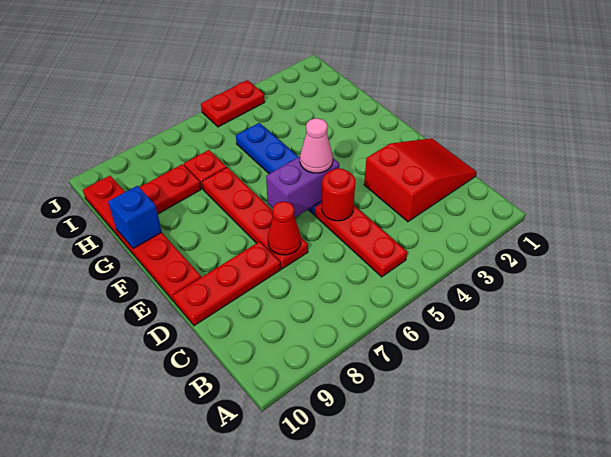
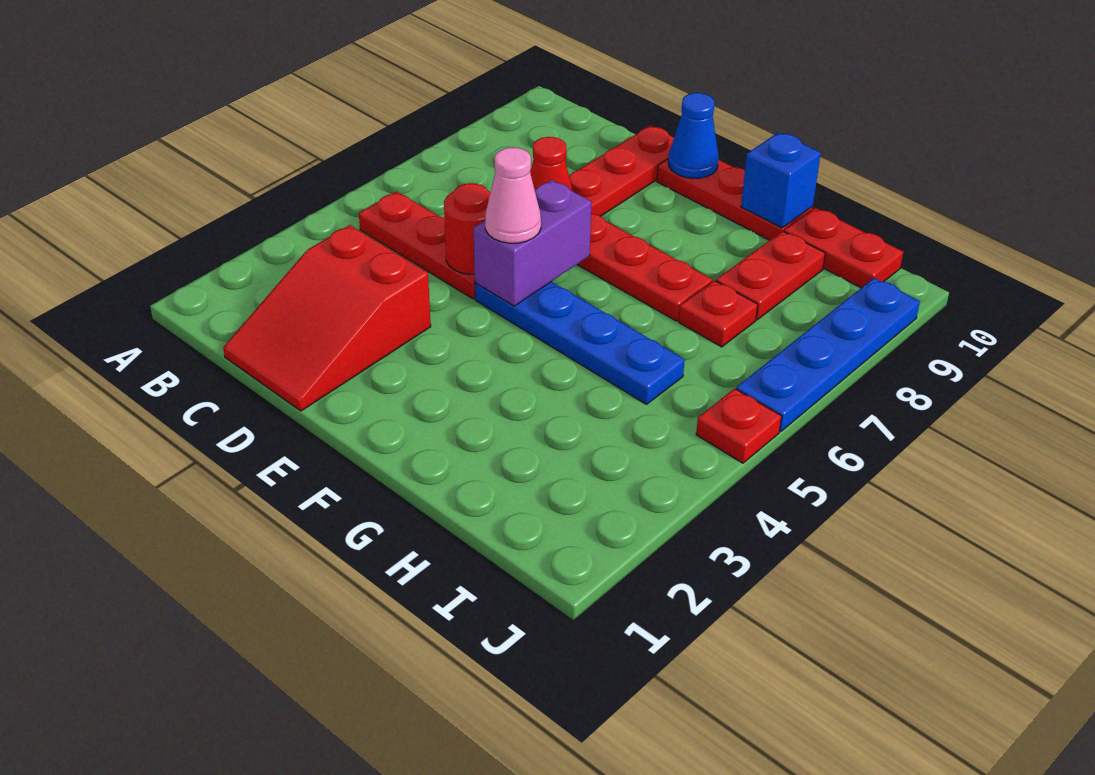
none -> blue 1x1 cone [668,93,719,178]
red 1x2 plate [201,80,265,127] -> red 1x1 plate [696,388,782,463]
none -> blue 1x4 plate [736,278,920,432]

